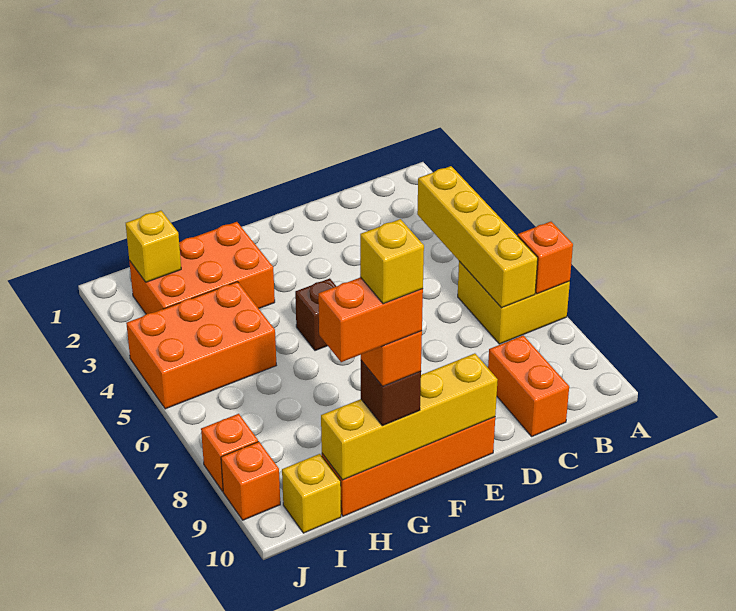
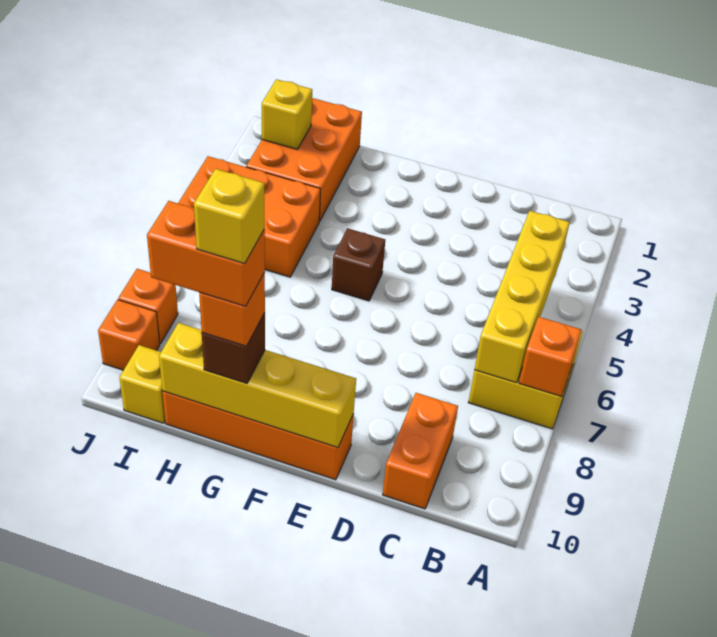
orange 2x3 brick [129,222,275,314] -> orange 2x3 brick turned to [246,98,362,221]

